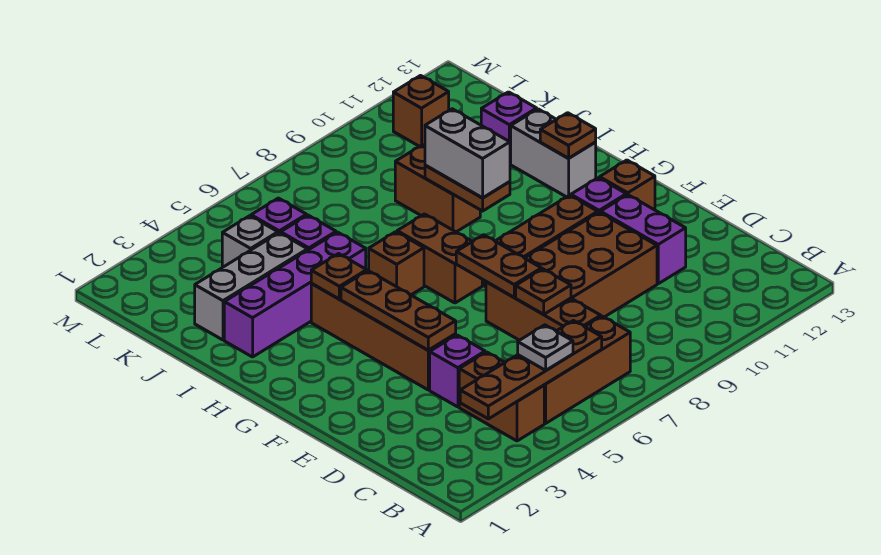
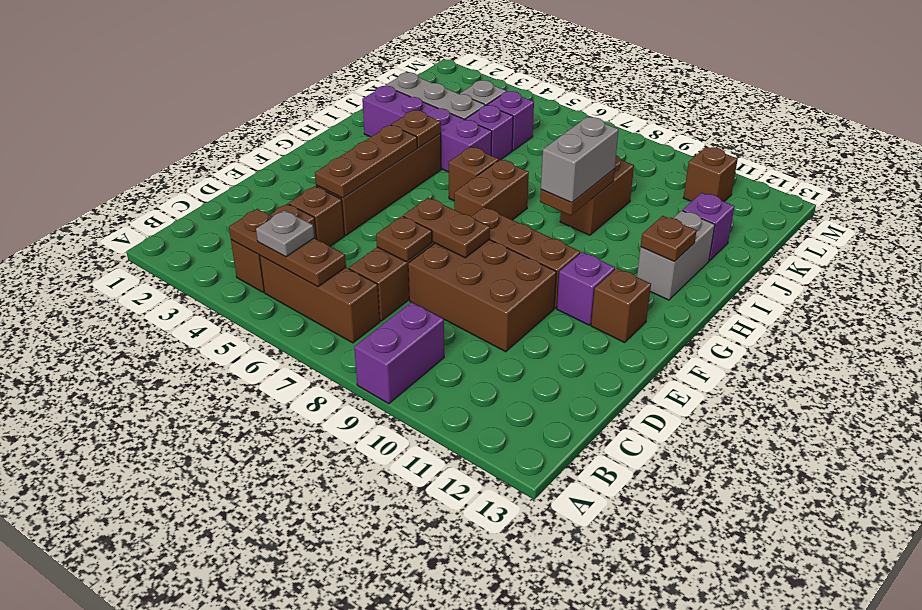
brown 1x4 plate [460,321,602,419] -> brown 1x3 plate [229,209,346,287]
purple 1x1 brick [430,335,485,407] -> brown 1x1 brick [289,186,344,246]
purple 1x2 brick [601,195,686,284] -> purple 1x2 brick moved to [354,302,444,404]
brown 1x2 plate [456,235,541,297] -> brown 1x2 plate turned to [403,198,490,258]

